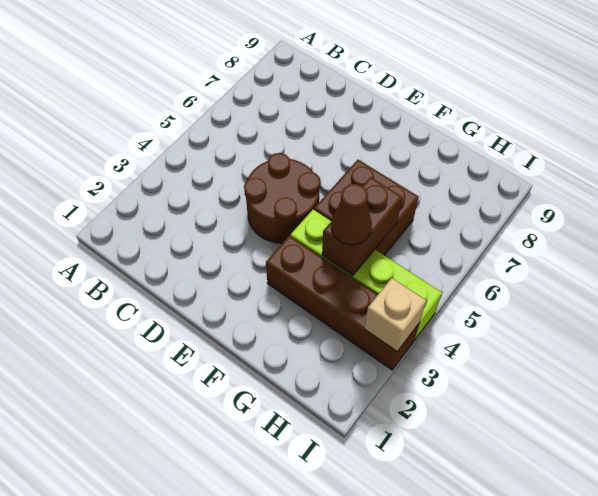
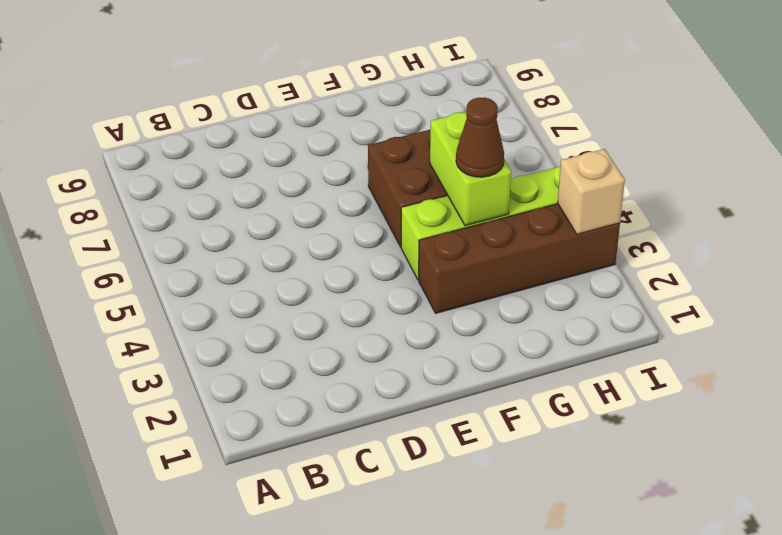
brown 2x2 round brick [244,153,321,243] -> none
brown 1x2 brick [322,177,402,276] -> lime 1x2 brick [430,112,511,226]

